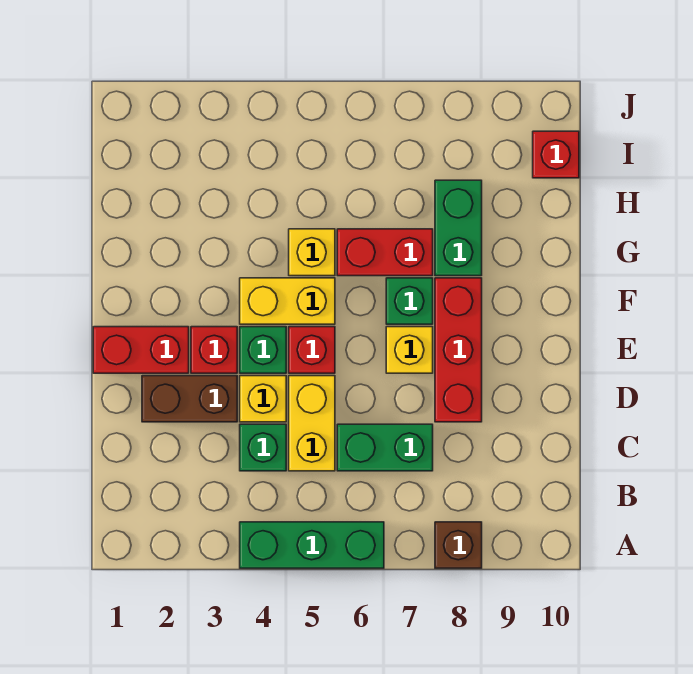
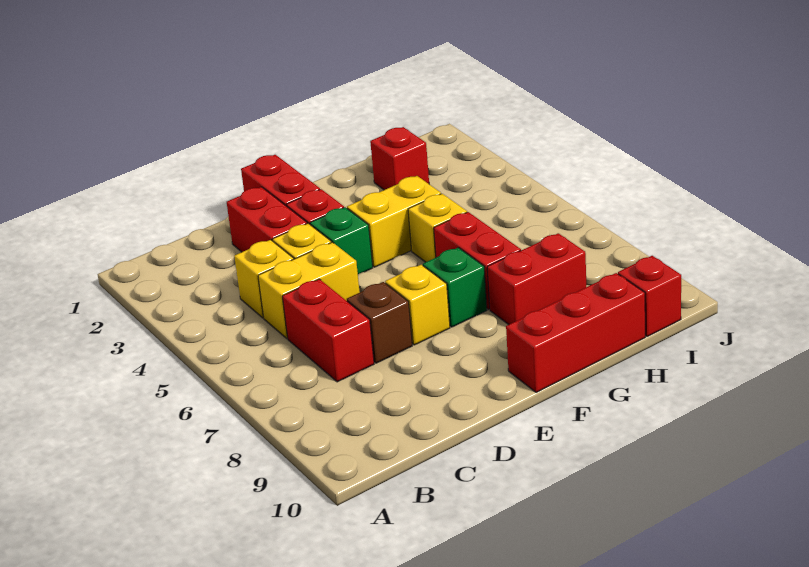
green 1x3 brick [240,522,384,568] -> none
brown 1x1 brick [435,522,482,568] -> brown 1x1 brick moved to [347,282,412,363]
green 1x1 brick [240,424,286,471] -> yellow 1x1 brick [234,240,294,318]
green 1x2 brick [337,424,433,471] -> red 1x2 brick [282,279,374,382]
brown 1x2 brick [142,376,237,422] -> red 1x2 brick [227,187,307,252]
red 1x3 brick [435,278,482,422] -> red 1x3 brick moved to [506,273,645,393]
red 1x1 brick [289,327,335,373] -> red 1x1 brick moved to [370,127,429,190]
yellow 1x2 brick [240,278,335,324] -> yellow 1x2 brick turned to [347,176,441,267]
green 1x2 brick [435,180,482,276] -> red 1x2 brick [487,233,586,325]

